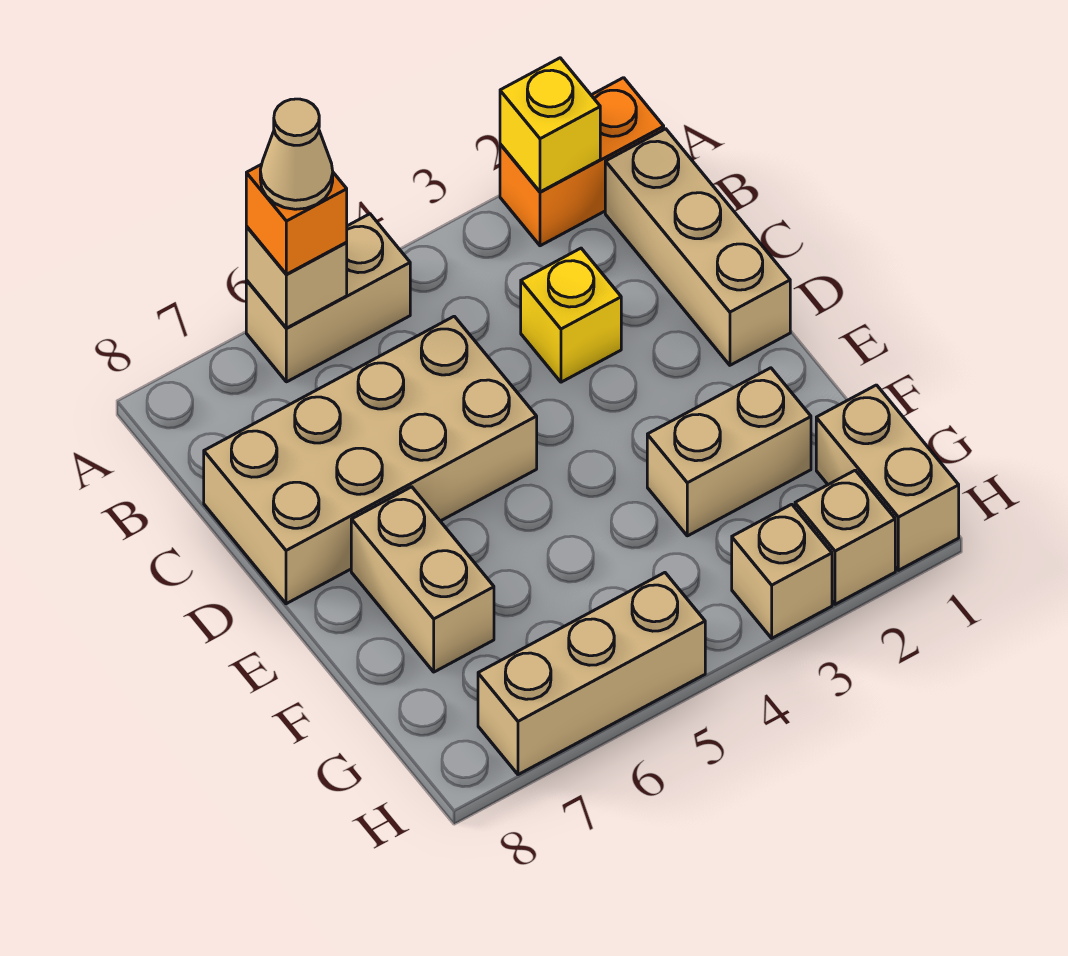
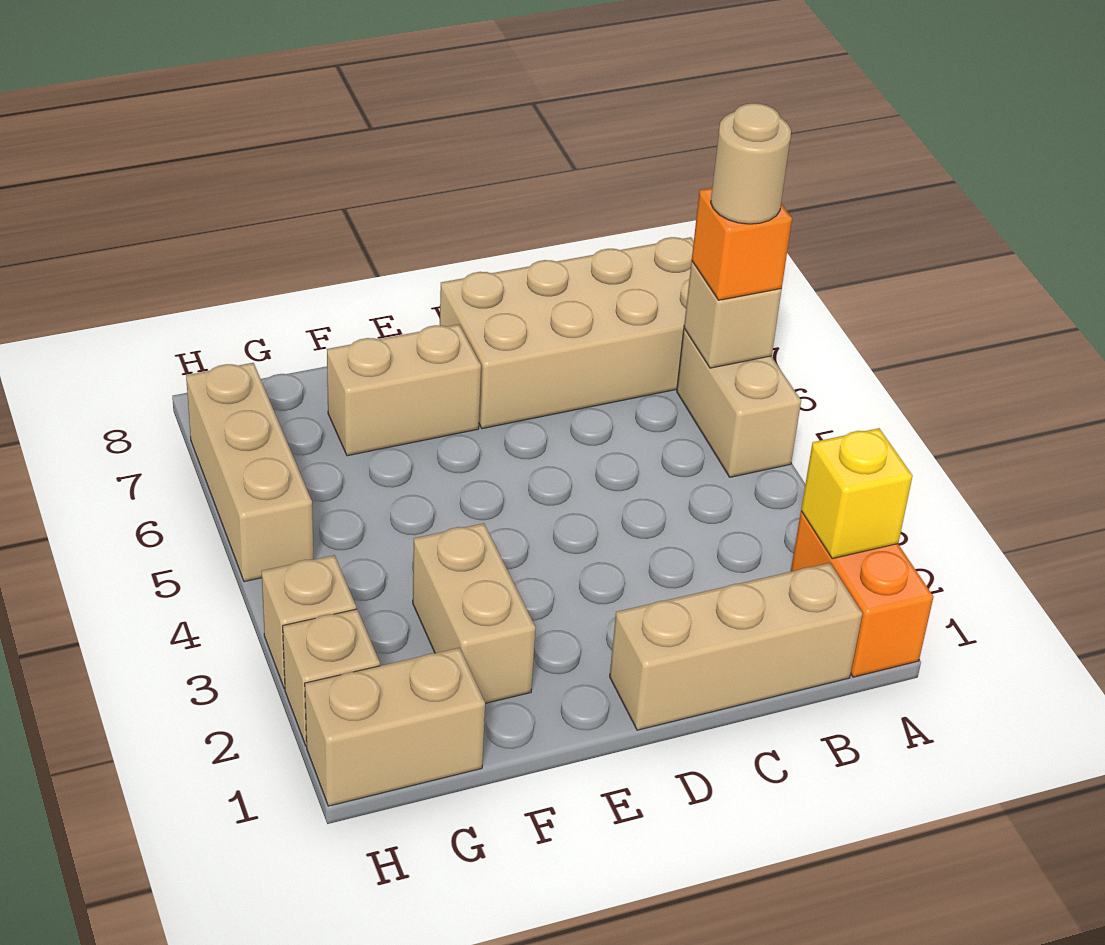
tan 1x1 cone [260,99,333,209] -> tan 1x1 round brick [711,103,791,224]
yellow 1x1 brick [521,248,621,382] -> none
tan 2x4 brick [204,316,537,604] -> tan 2x4 brick turned to [440,237,694,429]

